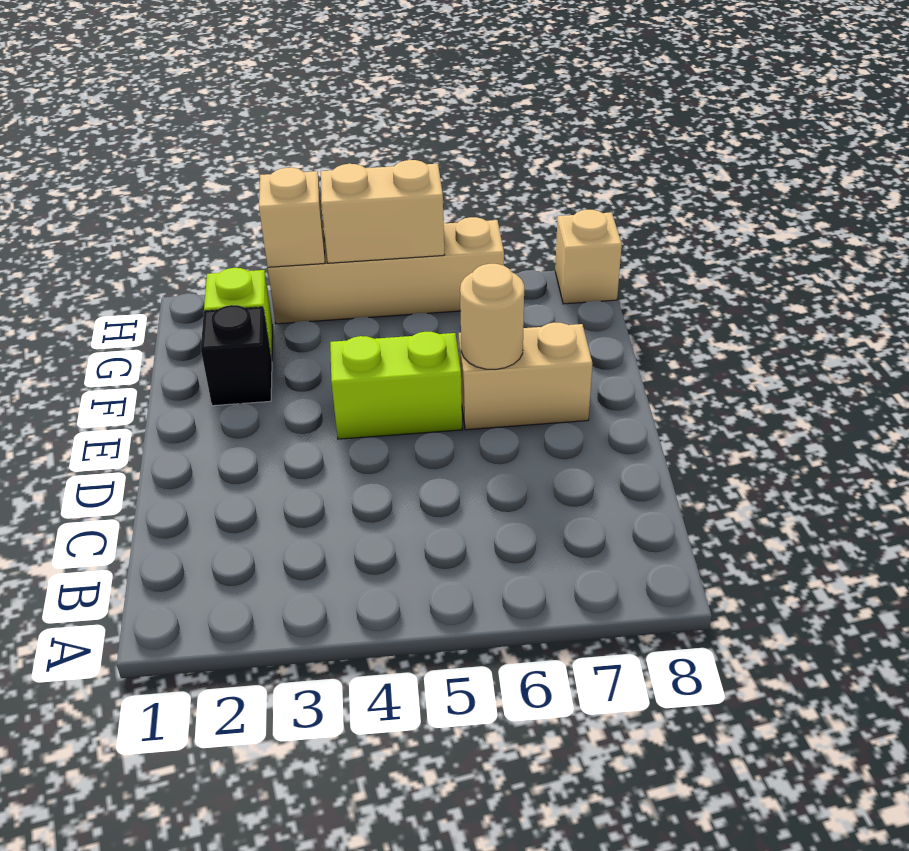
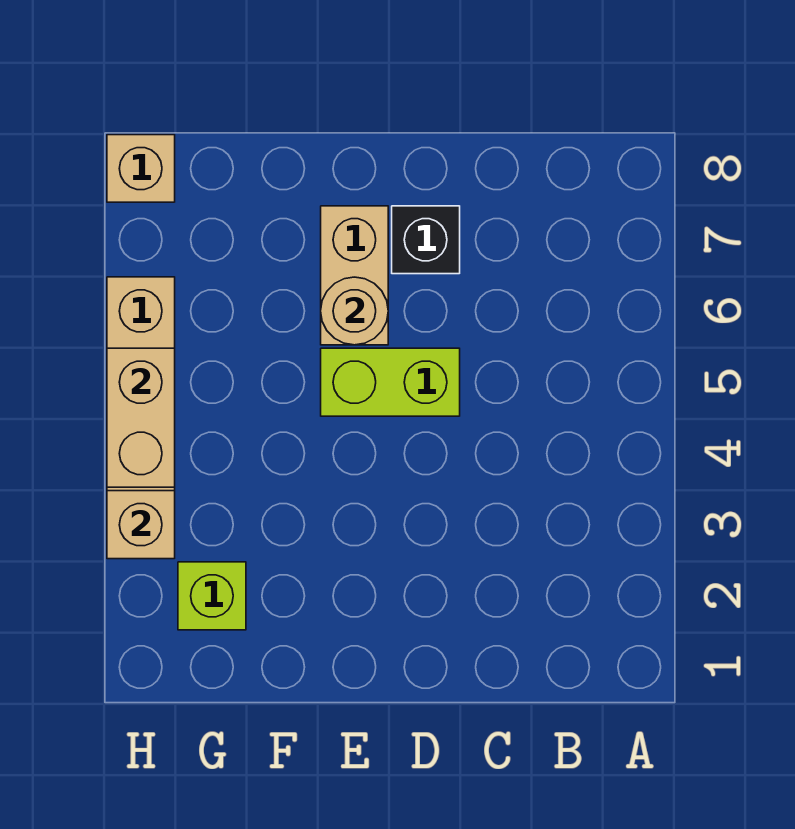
lime 1x2 brick [330,332,462,439] -> lime 1x2 brick turned to [321,348,460,416]
black 1x1 brick [201,305,272,406] -> black 1x1 brick moved to [392,206,460,274]

